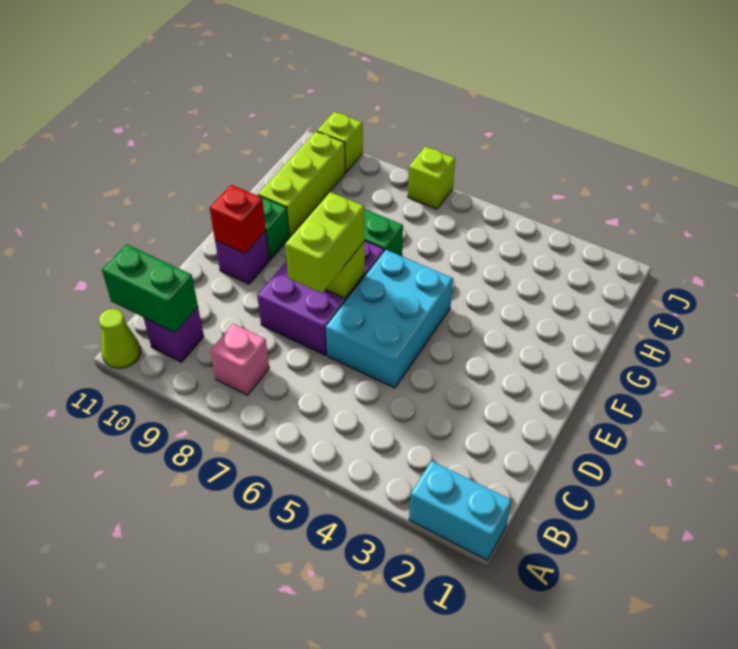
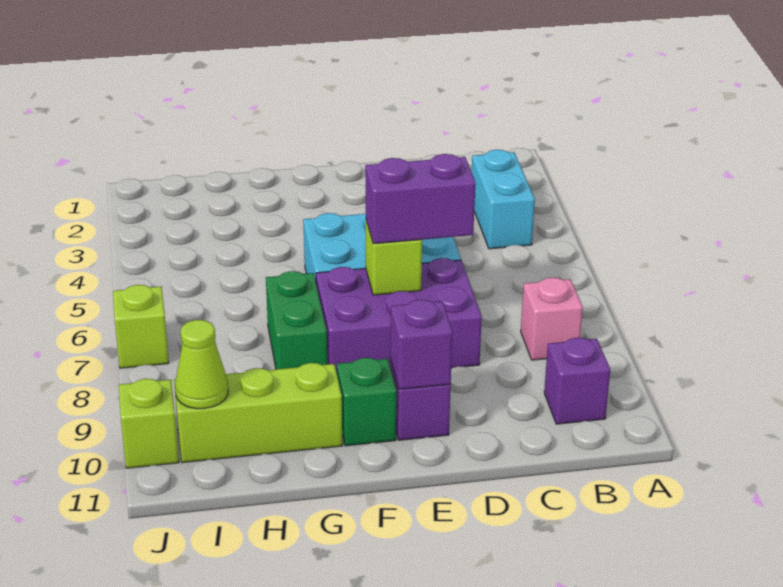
cyan 1x2 brick [409,461,512,560] -> cyan 1x2 brick moved to [472,150,535,249]
lime 1x1 cone [99,309,141,368] -> lime 1x1 cone moved to [175,320,228,409]
green 1x2 brick [102,244,198,333] -> none
lime 1x2 brick [285,192,365,293] -> purple 1x2 brick [365,154,475,244]
red 1x1 brick [210,185,266,253] -> purple 1x1 brick [390,300,452,389]

